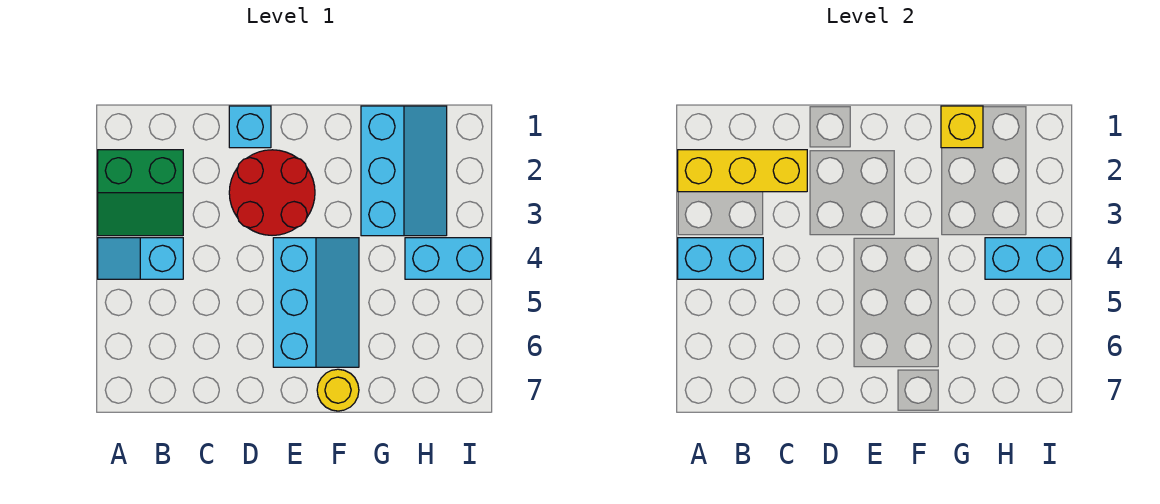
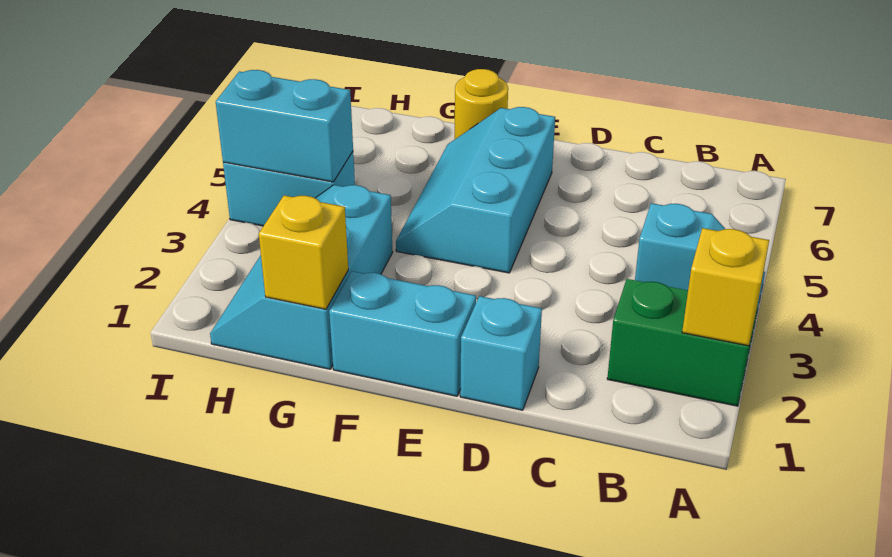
yellow 1x3 brick [678,150,807,192] -> yellow 1x1 brick [682,228,769,346]
cyan 1x2 brick [678,238,763,279] -> cyan 1x2 brick moved to [329,271,476,396]
red 2x2 round brick [229,150,315,235] -> none

